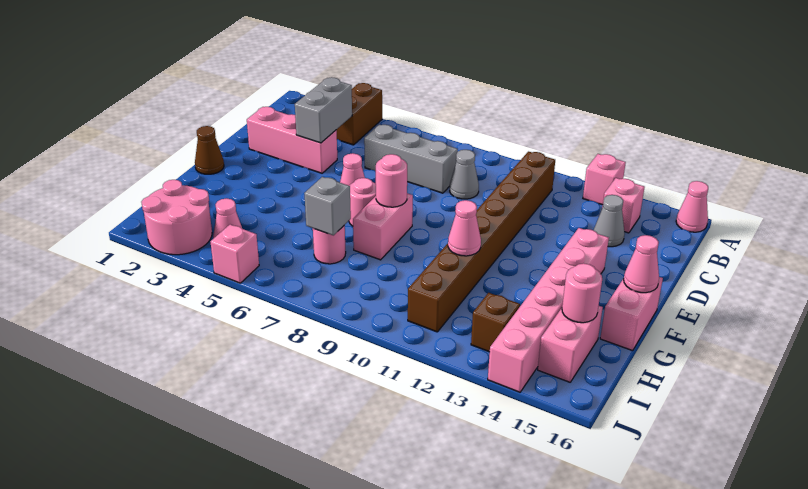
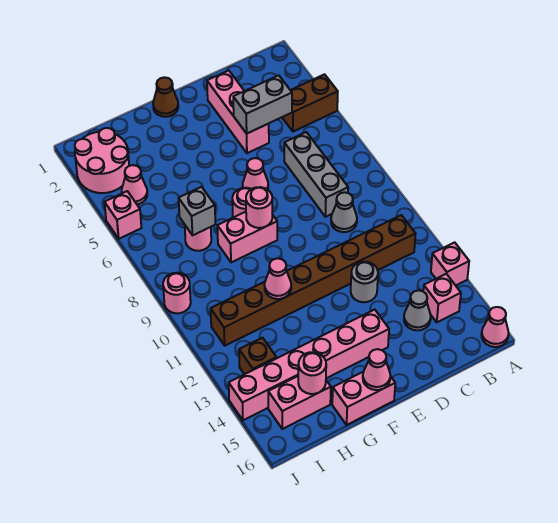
none -> grey 1x1 round brick [351,262,378,302]
none -> pink 1x1 round brick [163,273,191,313]

